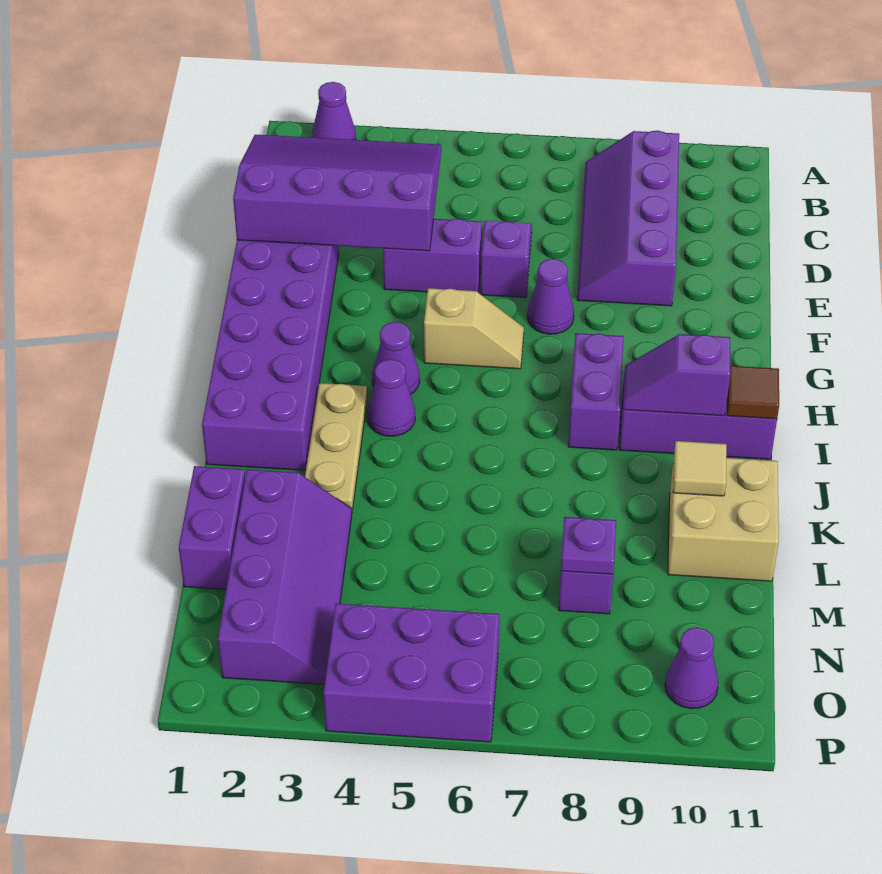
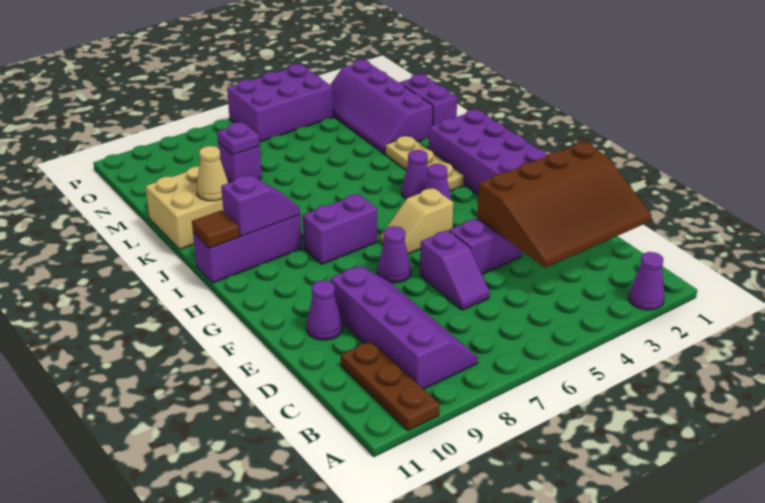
none -> brown 1x3 plate [341,341,440,431]
purple 3x4 slope [233,135,441,251] -> brown 3x4 slope [477,142,651,268]
purple 1x2 brick [568,333,623,450] -> purple 1x2 brick turned to [303,194,377,264]
tan 1x1 tile [673,441,726,496] -> tan 1x1 cone [197,146,228,201]
purple 1x1 cone [665,627,719,709] -> purple 1x1 cone moved to [307,280,342,340]

